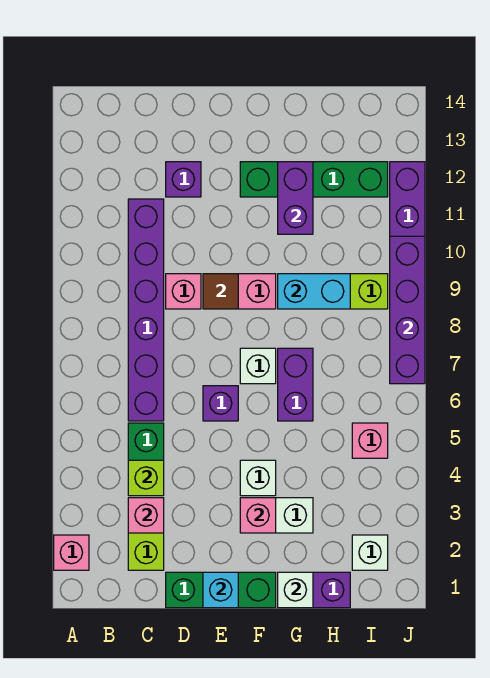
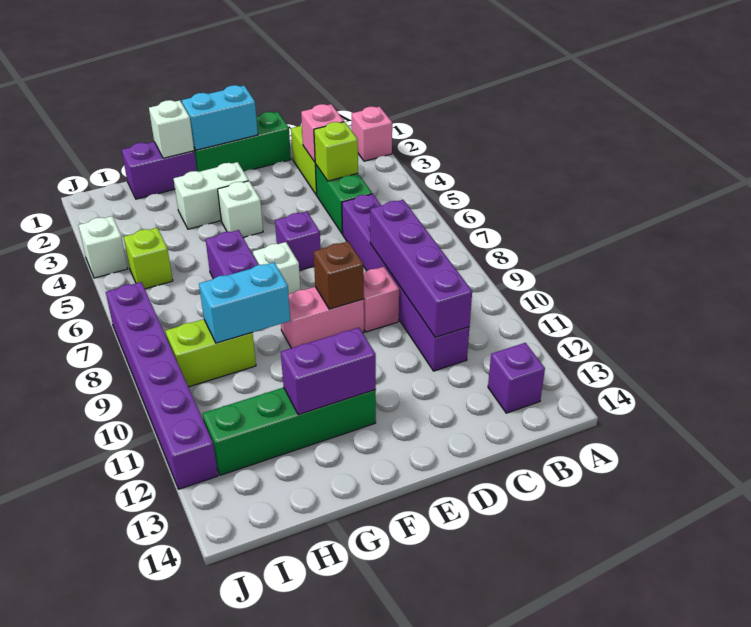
purple 1x1 brick [166,162,201,197] -> purple 1x1 brick moved to [488,343,545,413]
cyan 1x1 brick [203,572,238,608] -> cyan 1x2 brick [182,85,258,150]
brown 1x1 tile [203,274,238,309] -> brown 1x1 brick [314,242,364,309]
pink 1x1 brick [240,498,276,533] -> none
purple 1x2 brick [278,162,313,234] -> purple 1x2 brick turned to [281,328,376,415]
white 1x1 brick [352,535,388,570] -> white 1x1 brick moved to [79,216,128,278]
pink 1x1 brick [352,423,388,458] -> lime 1x1 brick [124,228,173,289]
purple 1x4 brick [390,236,425,384] -> purple 1x4 brick moved to [370,200,472,337]

